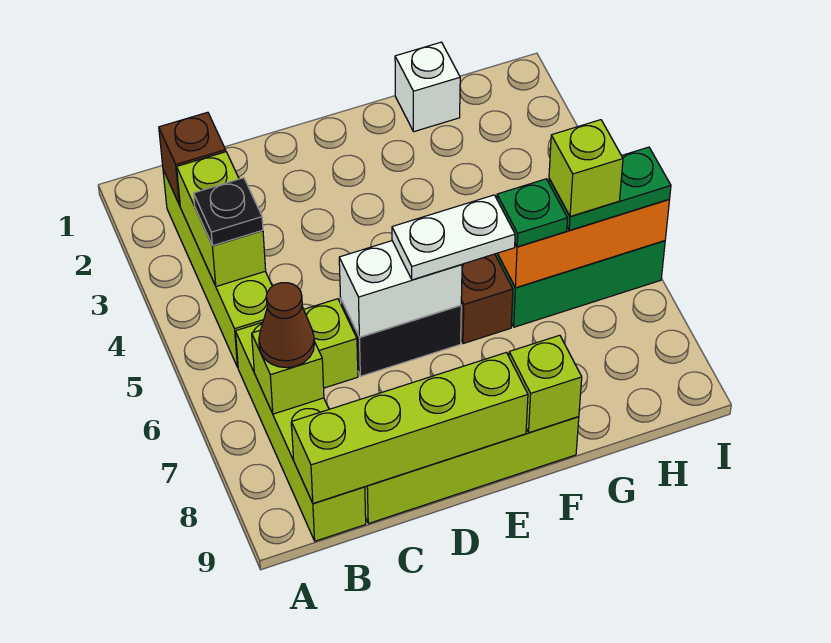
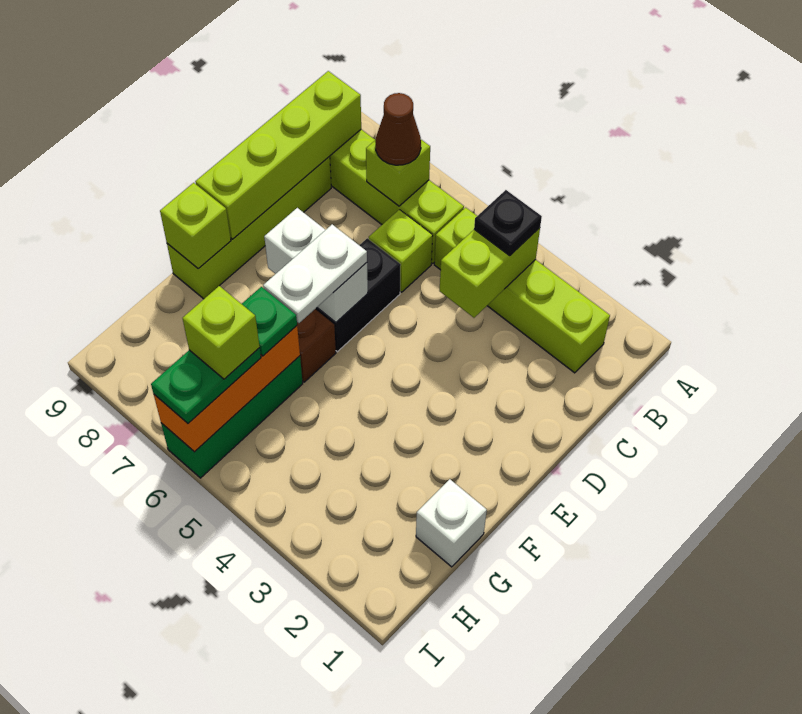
brown 1x1 brick [159,112,226,205] -> none
lime 1x2 brick [177,152,266,286] -> lime 1x2 brick turned to [440,228,540,318]
white 1x2 brick [339,241,462,337] -> white 1x2 brick turned to [264,208,368,322]

